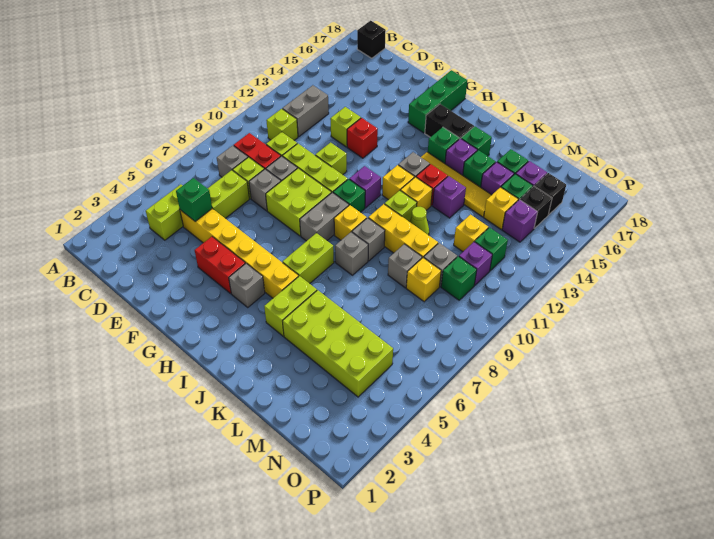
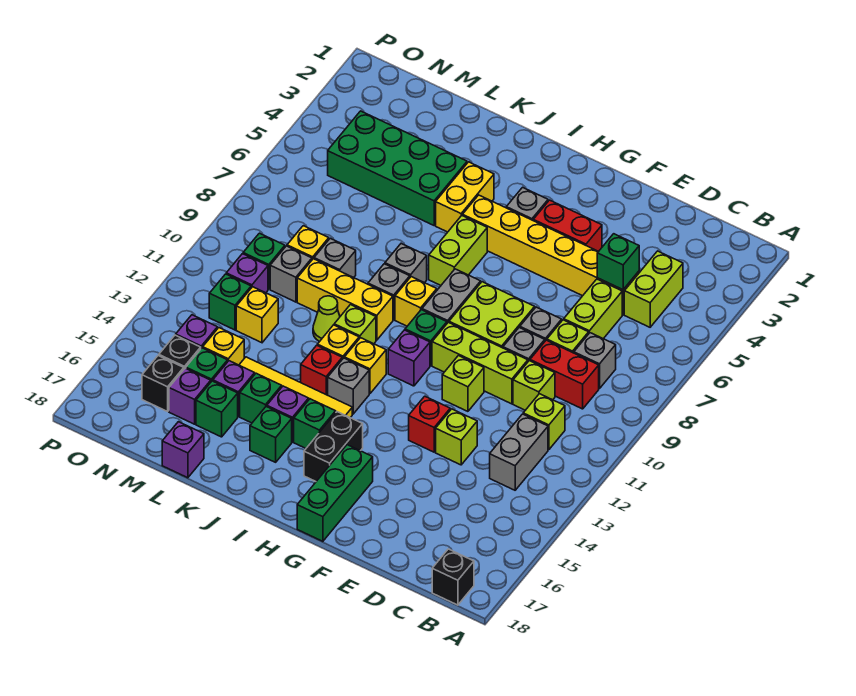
black 1x2 brick [425,104,474,139] -> black 1x2 brick turned to [304,412,363,481]
lime 1x2 brick [264,276,317,336] -> yellow 1x2 brick [436,162,494,232]
lime 2x4 brick [283,290,393,397] -> green 2x4 brick [328,111,467,225]
purple 1x1 brick [433,176,466,218] -> purple 1x1 brick moved to [162,422,204,478]

